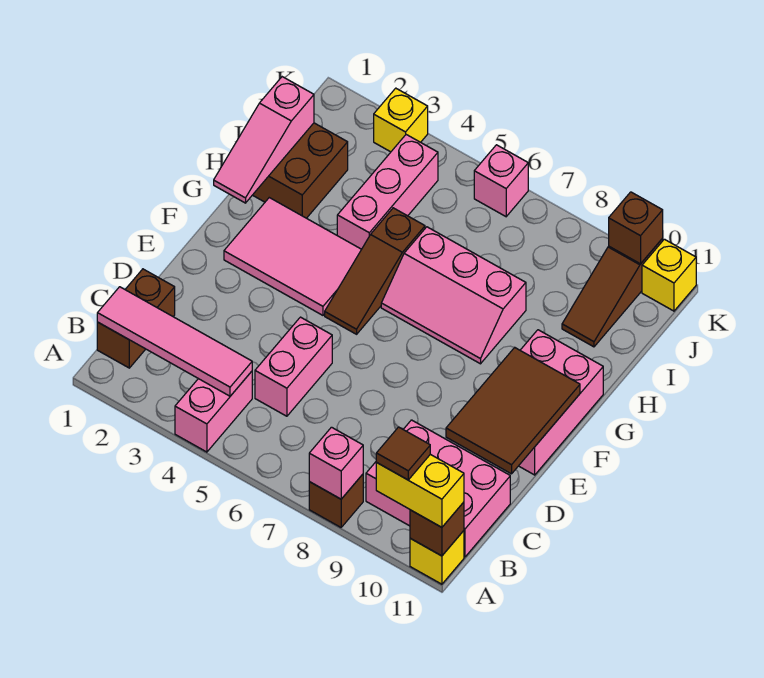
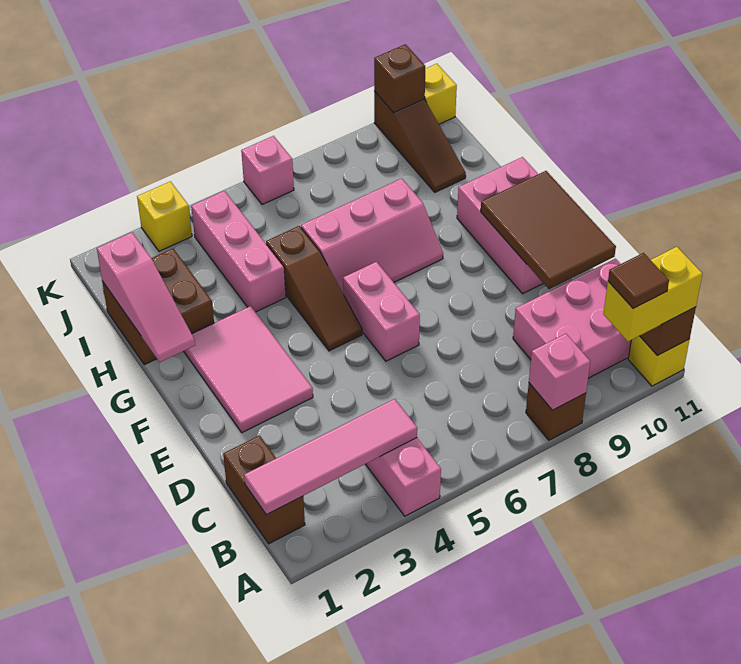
pink 1x2 brick [255,317,332,416] -> pink 1x2 brick moved to [343,262,420,361]
pink 2x3 tile [224,198,362,315] -> pink 2x3 tile turned to [184,306,313,433]

